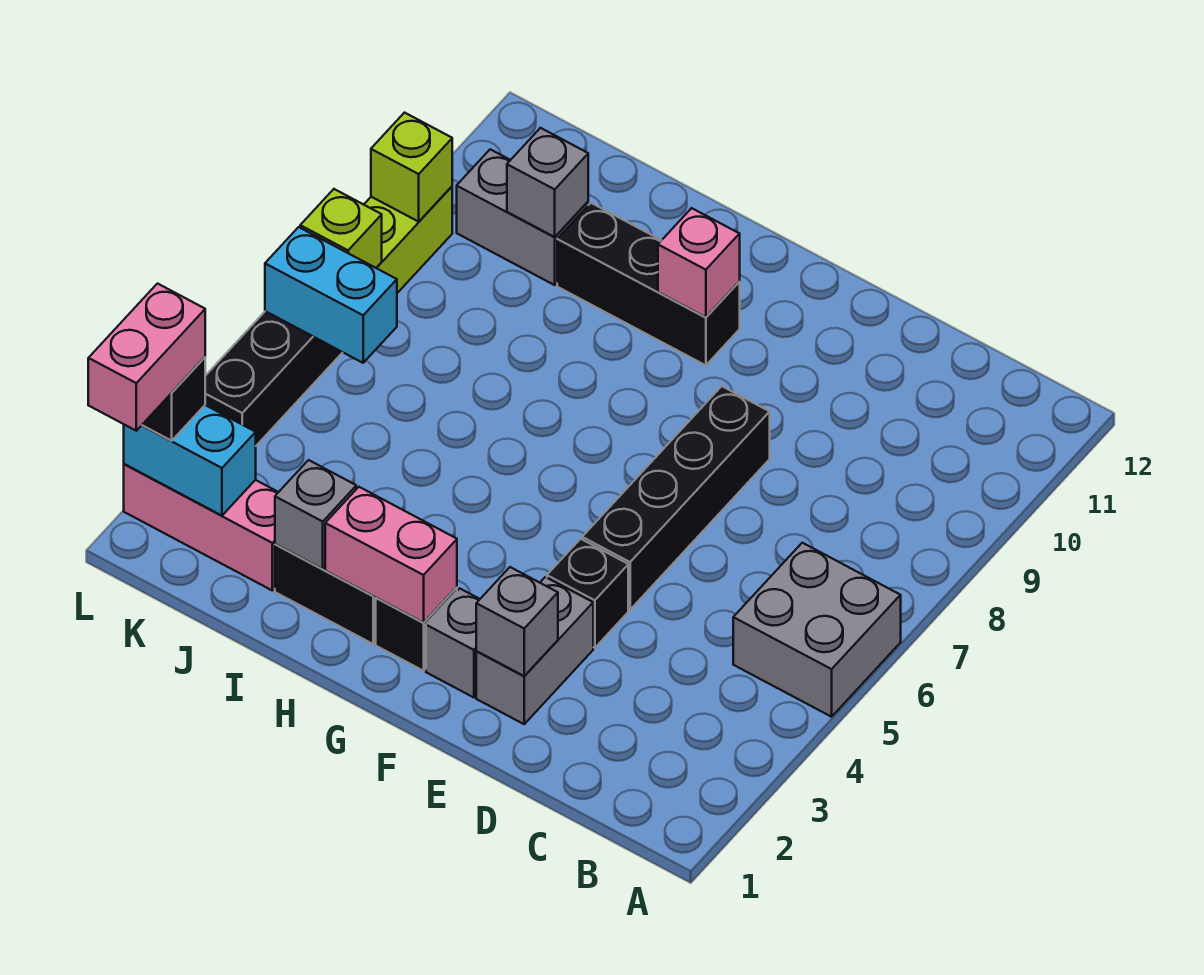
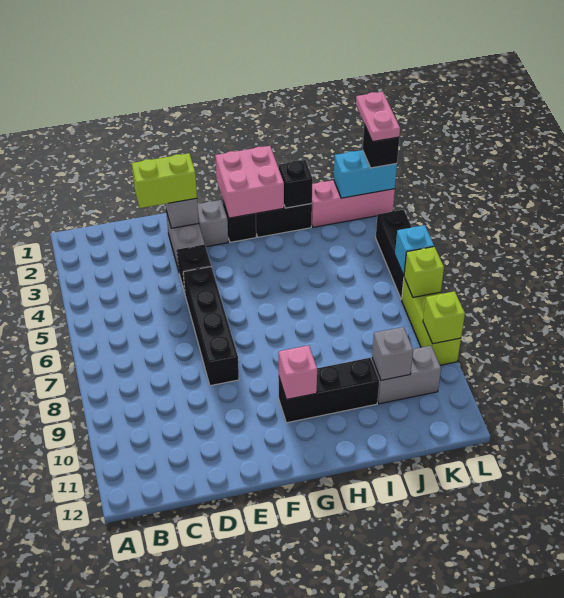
grey 2x2 brick [733,543,901,717] -> none
none -> lime 1x2 brick [132,153,197,208]
pink 1x2 brick [325,487,457,623] -> pink 2x2 brick [215,146,284,218]
grey 1x1 brick [275,460,356,569] -> black 1x1 brick [279,160,313,208]
cyan 1x2 brick [265,227,397,363] -> cyan 1x1 brick [395,225,434,275]
pink 1x2 brick [88,284,205,431] -> pink 1x2 plate [356,92,400,142]

